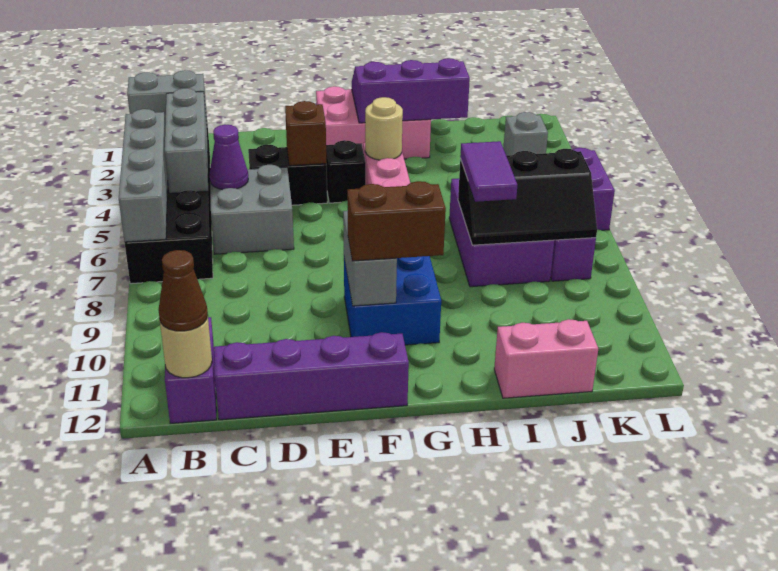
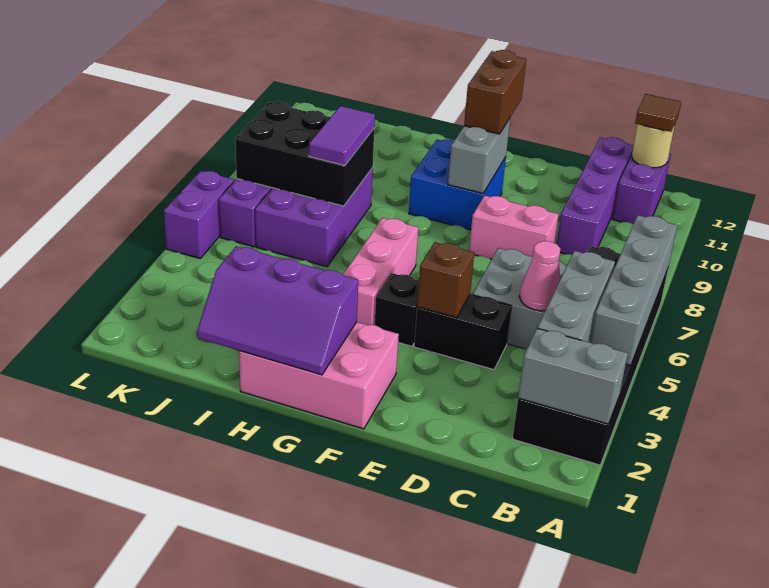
brown 1x1 cone [158,250,208,331] -> brown 1x1 tile [635,94,681,132]
purple 1x1 cone [210,125,248,190] -> pink 1x1 cone [520,241,560,311]
purple 1x4 brick [214,332,409,420] -> purple 1x4 brick turned to [557,137,634,255]
brown 1x2 brick [347,181,446,261] -> brown 1x2 brick turned to [464,50,526,134]
tan 1x1 round brick [365,97,403,160] -> none
black 2x3 slope [458,149,597,245] -> black 2x3 brick [235,102,374,206]
pink 1x2 brick [494,319,598,398] -> pink 1x2 brick moved to [469,196,559,259]
grey 1x1 brick [503,112,548,156] -> none

